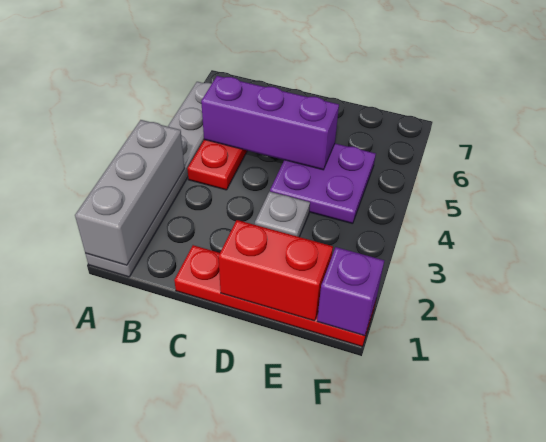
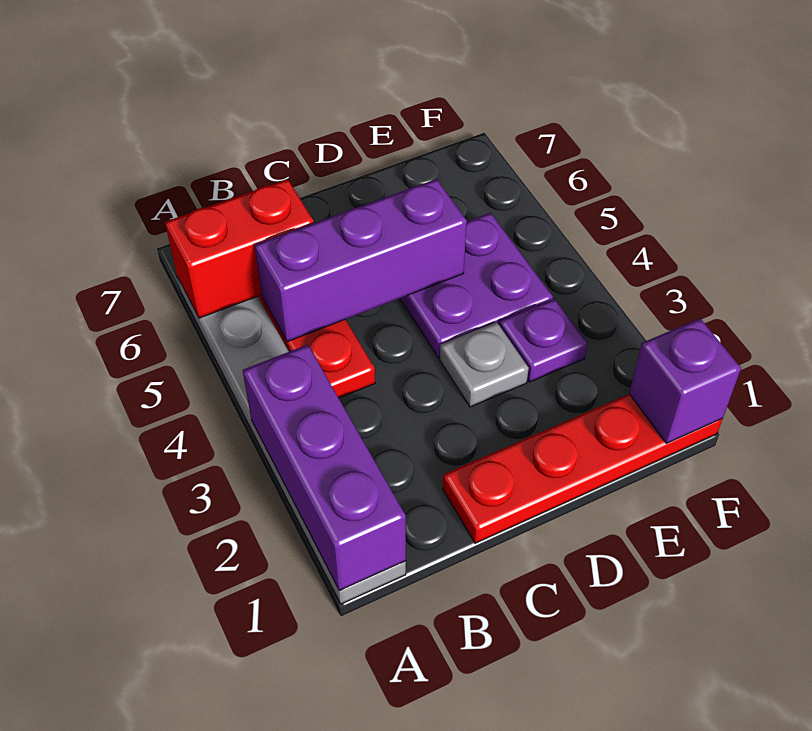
grey 1x3 brick [75,120,185,265] -> purple 1x3 brick [243,345,406,590]
red 1x2 brick [218,220,333,321] -> red 1x2 brick moved to [165,179,314,318]
none -> purple 1x1 plate [499,299,587,382]

